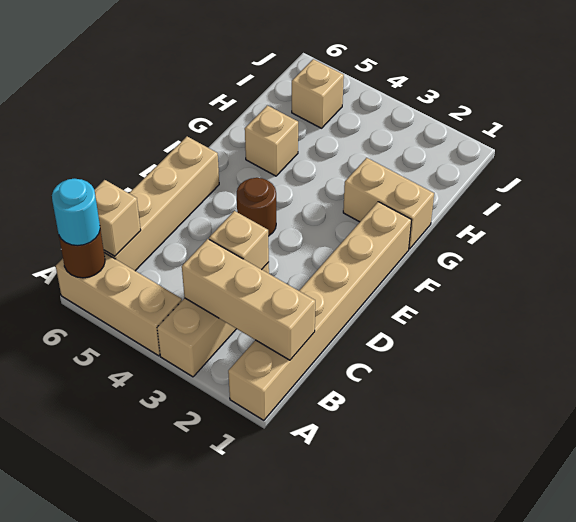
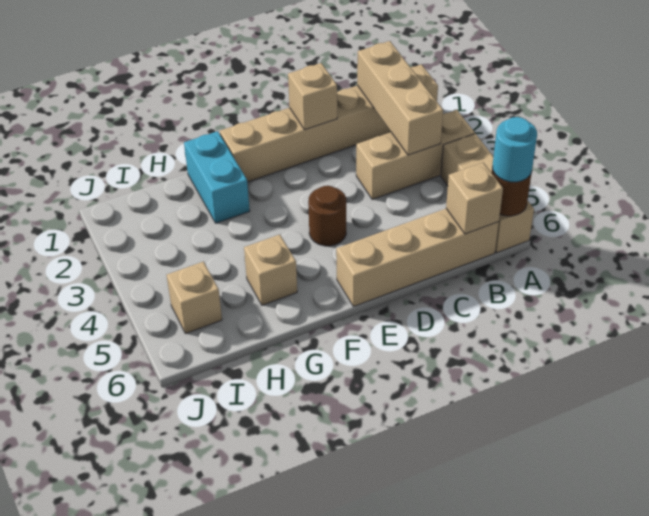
tan 1x1 brick [209,211,269,270] -> tan 1x1 brick moved to [288,63,337,130]
tan 1x2 brick [343,158,434,249] -> cyan 1x2 brick [184,131,250,223]

